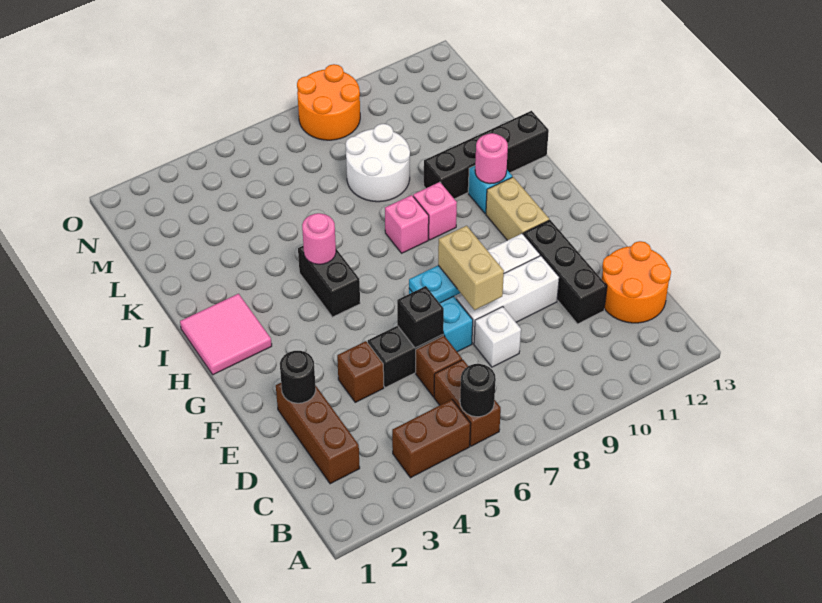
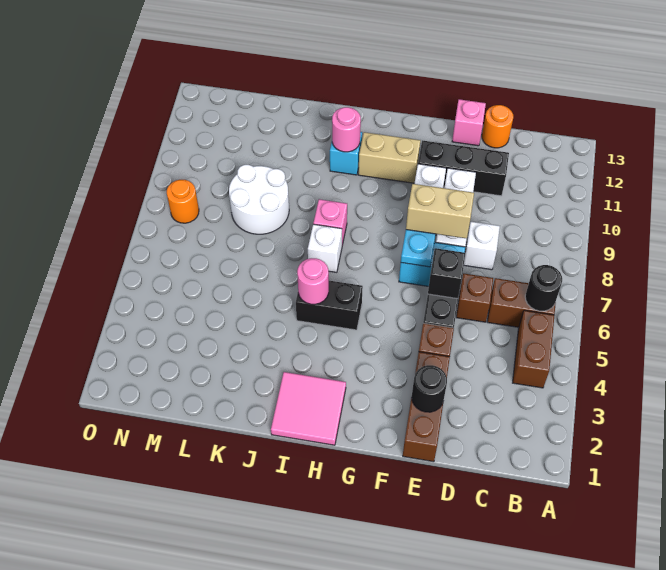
brown 1x3 brick [276,383,360,484] -> brown 1x3 brick turned to [403,352,450,462]
orange 2x2 round brick [602,241,671,323] -> orange 1x1 round brick [482,105,513,148]
none -> white 1x1 brick [308,224,342,272]
pink 1x1 brick [413,182,457,240] -> pink 1x1 brick moved to [452,99,486,146]
black 1x4 brick [424,111,549,199] -> none
orange 2x2 round brick [297,64,360,140] -> orange 1x1 round brick [167,180,199,223]

